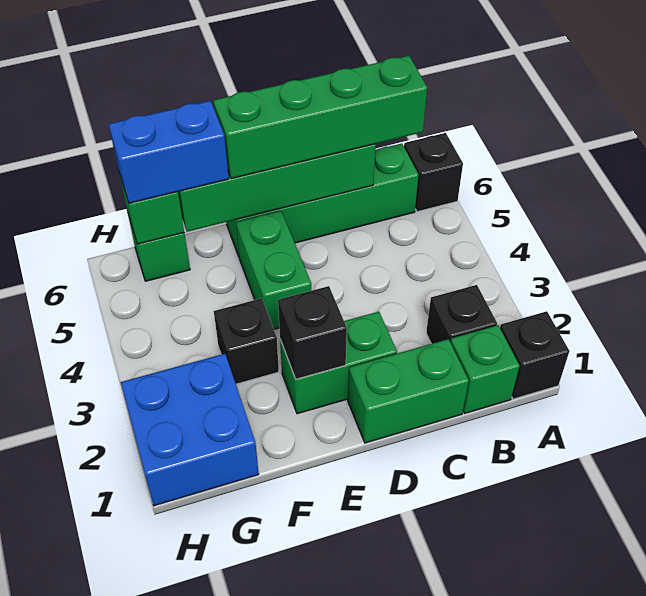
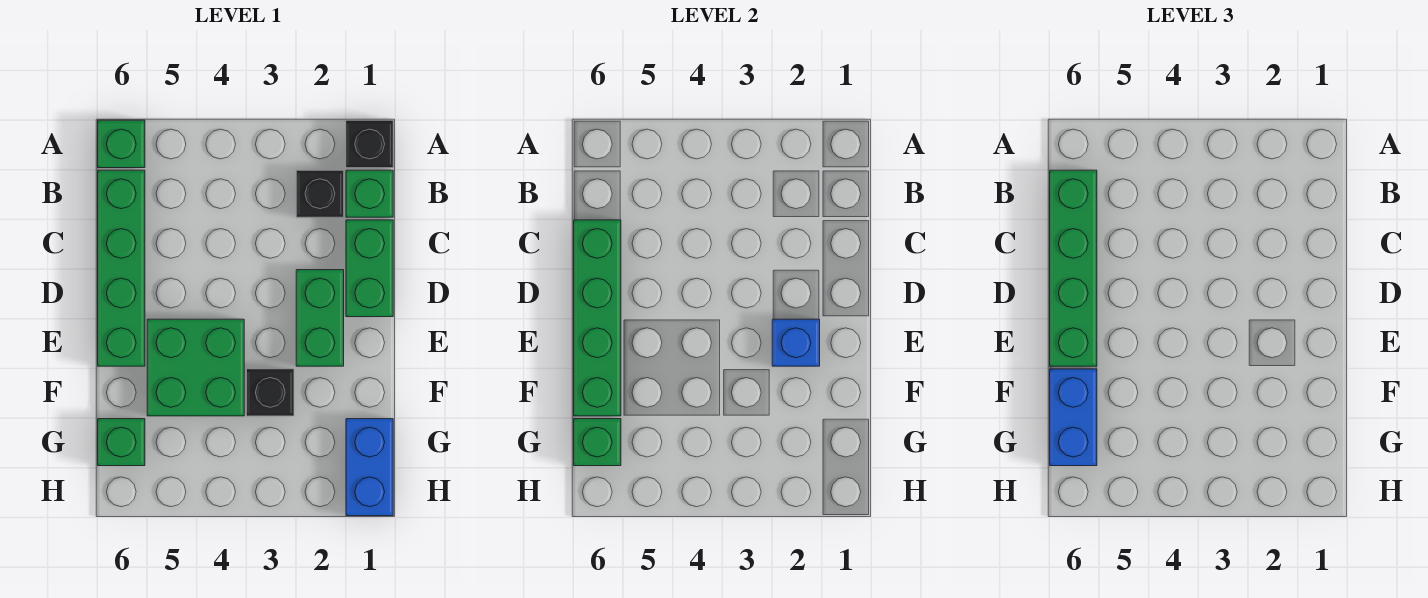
black 1x1 brick [404,133,463,212] -> green 1x1 brick [98,120,145,168]
black 1x1 brick [278,286,347,379] -> blue 1x1 brick [772,319,820,366]
green 1x2 brick [236,211,311,329] -> green 2x2 brick [147,319,244,416]
blue 2x2 brick [121,354,259,506] -> blue 1x2 brick [346,419,393,516]

